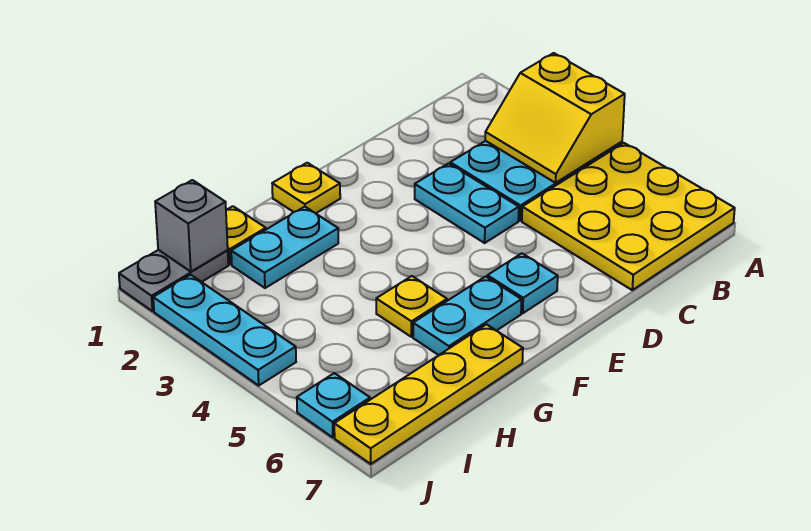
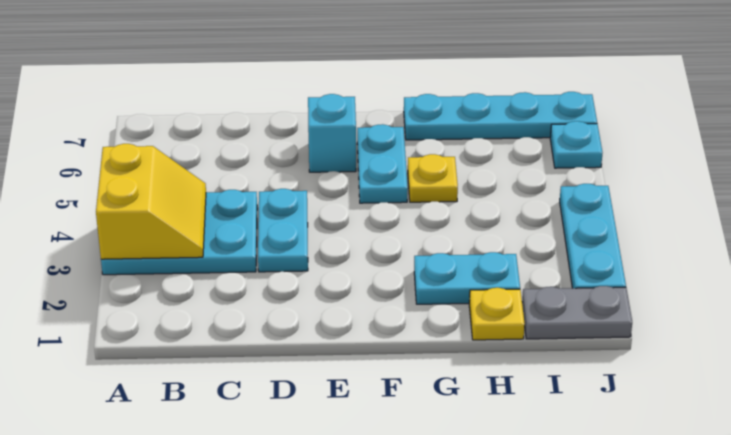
yellow 3x3 plate [522,143,735,290] -> none
cyan 1x1 plate [487,253,558,313] -> cyan 1x1 brick [308,94,356,172]
yellow 1x1 plate [272,163,340,213] -> none
cyan 1x2 plate [413,276,522,355] -> cyan 1x2 plate turned to [357,124,408,203]
yellow 1x4 plate [334,324,523,464] -> cyan 1x4 plate [404,92,597,140]
grey 1x1 brick [155,180,228,272] -> none

